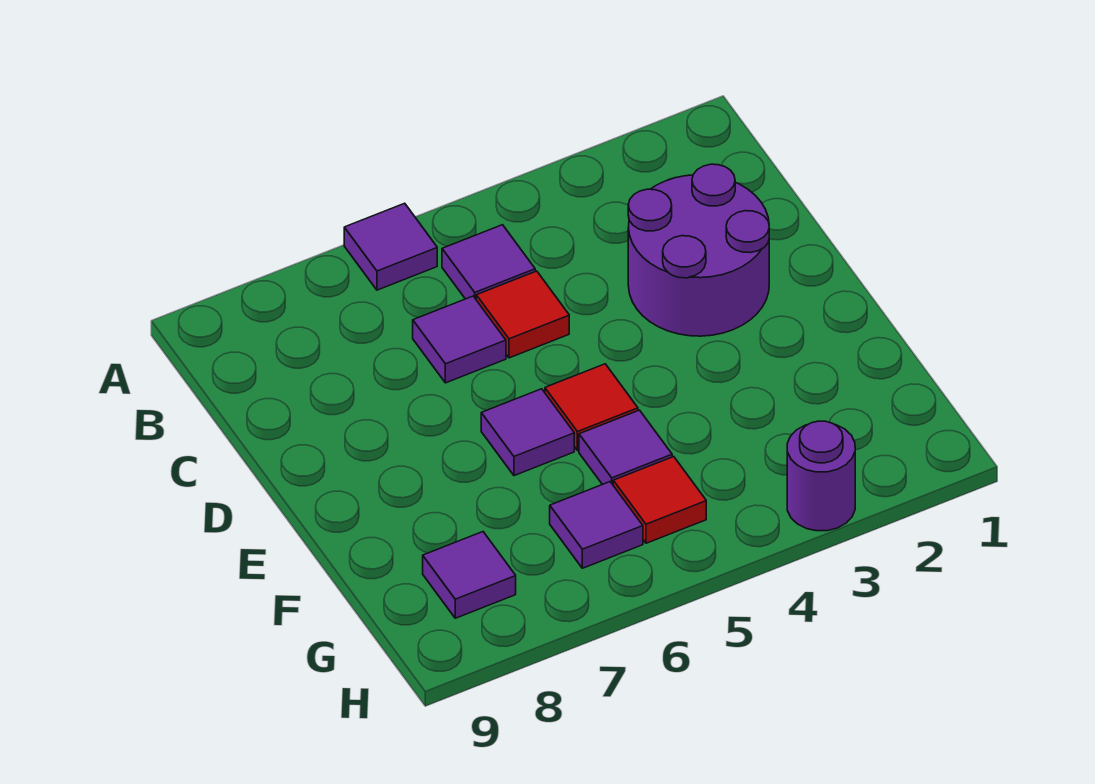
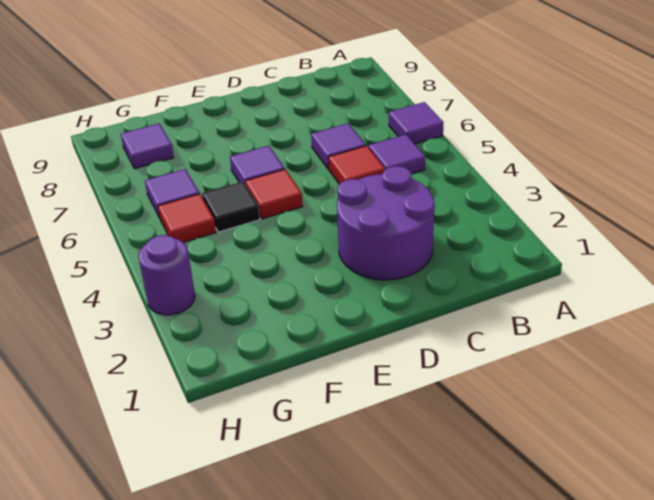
purple 1x1 tile [579,410,672,485] -> black 1x1 tile [202,181,260,232]

